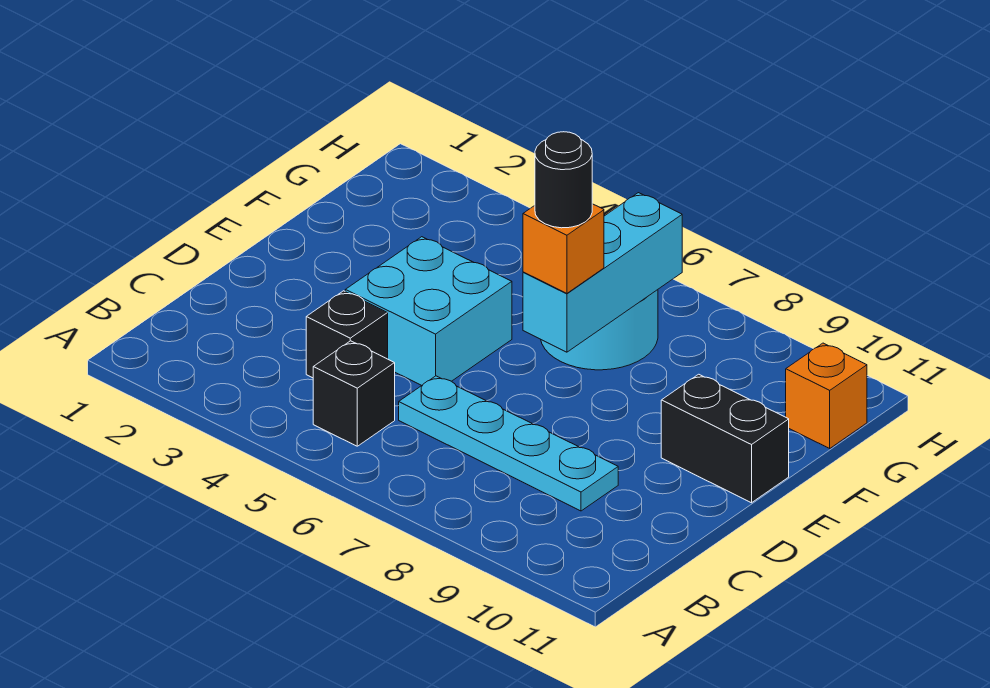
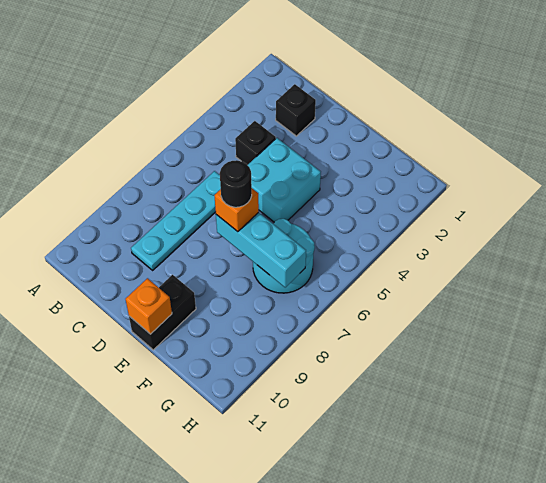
black 1x1 brick [313,341,395,446] -> black 1x1 brick moved to [276,84,316,136]
orange 1x1 brick [786,343,867,448] -> orange 1x1 brick moved to [126,278,172,334]

